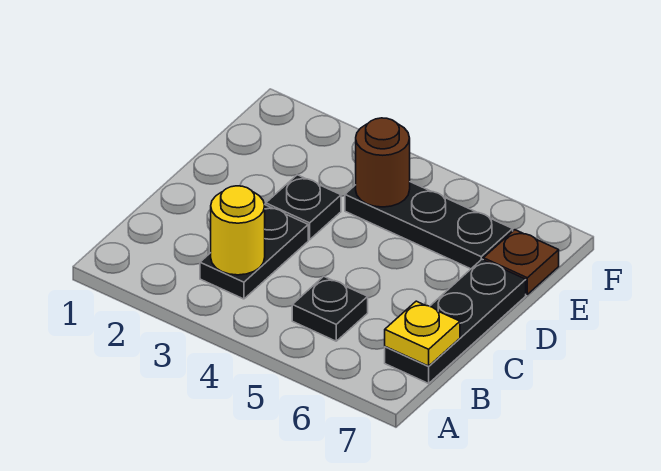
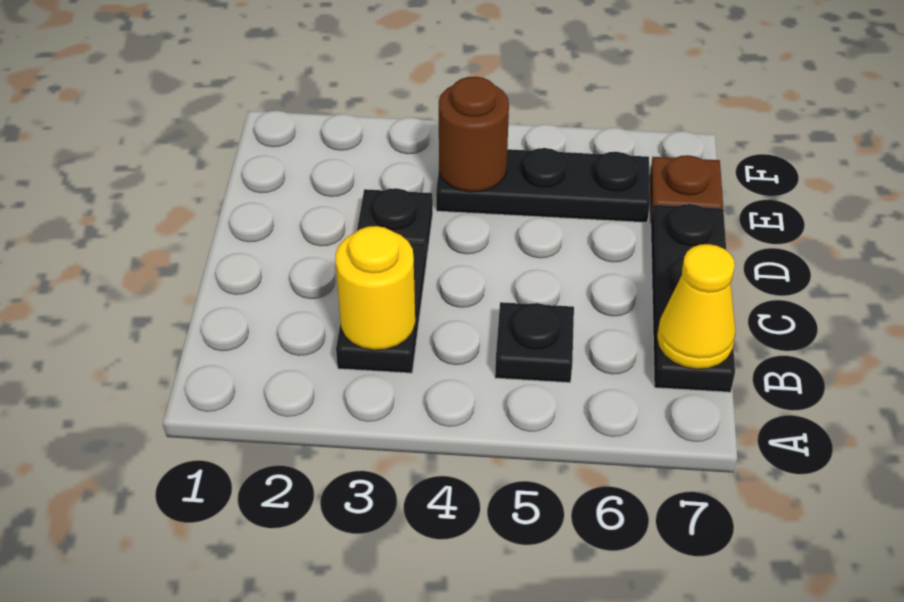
yellow 1x1 plate [385,301,460,366] -> yellow 1x1 cone [657,244,735,369]

